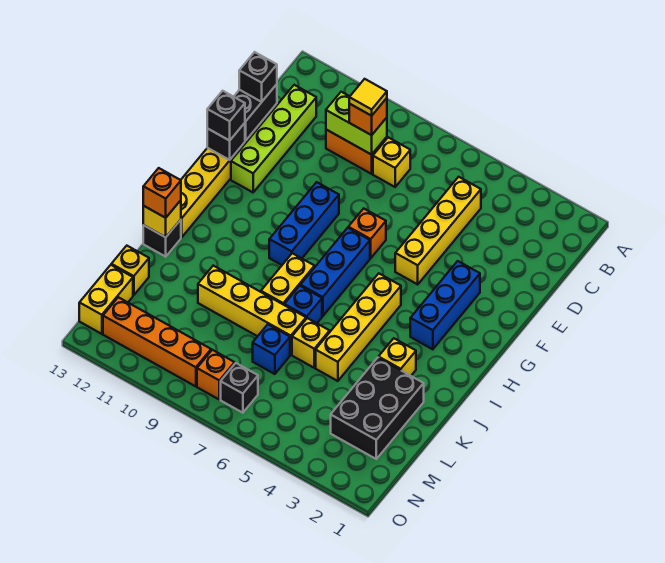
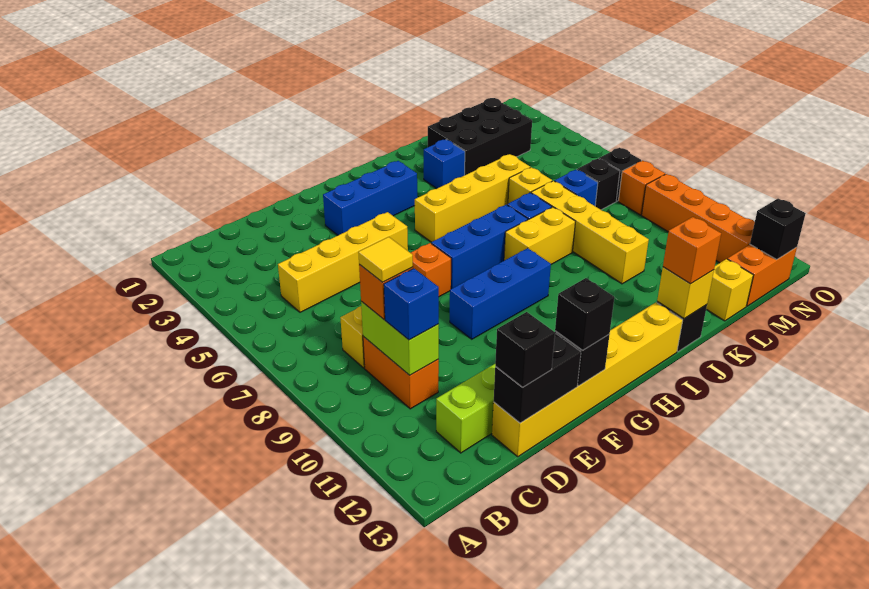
none -> blue 1x1 brick [384,269,439,340]
yellow 1x1 brick [379,338,416,376] -> blue 1x1 brick [424,139,465,189]
none -> black 1x1 brick [577,159,620,210]
yellow 1x2 brick [79,265,133,334] -> orange 1x2 brick [728,245,797,306]
none -> black 1x1 brick [750,199,806,260]

